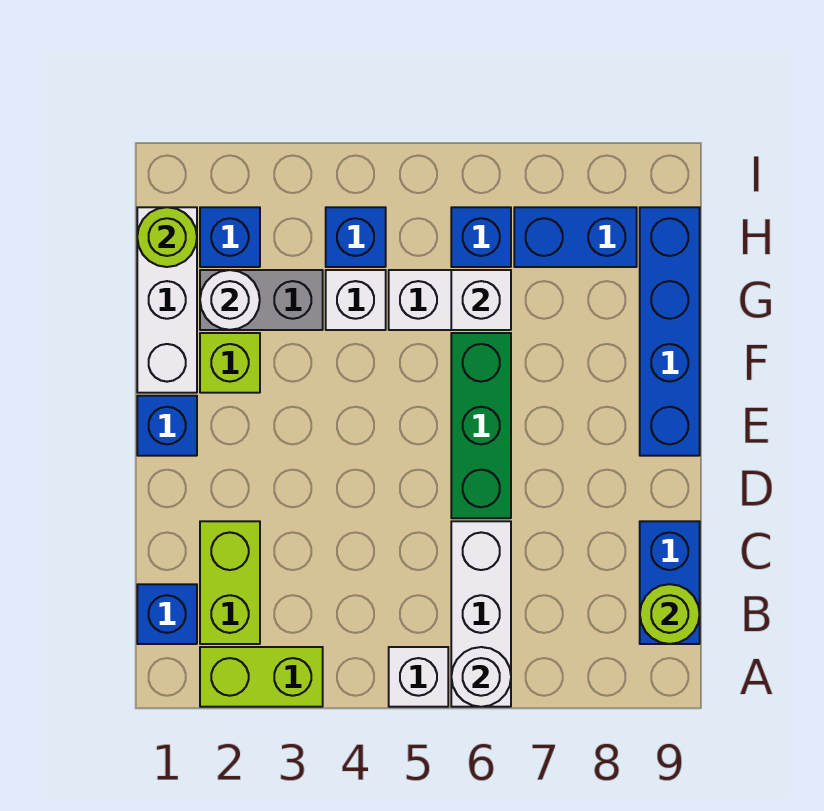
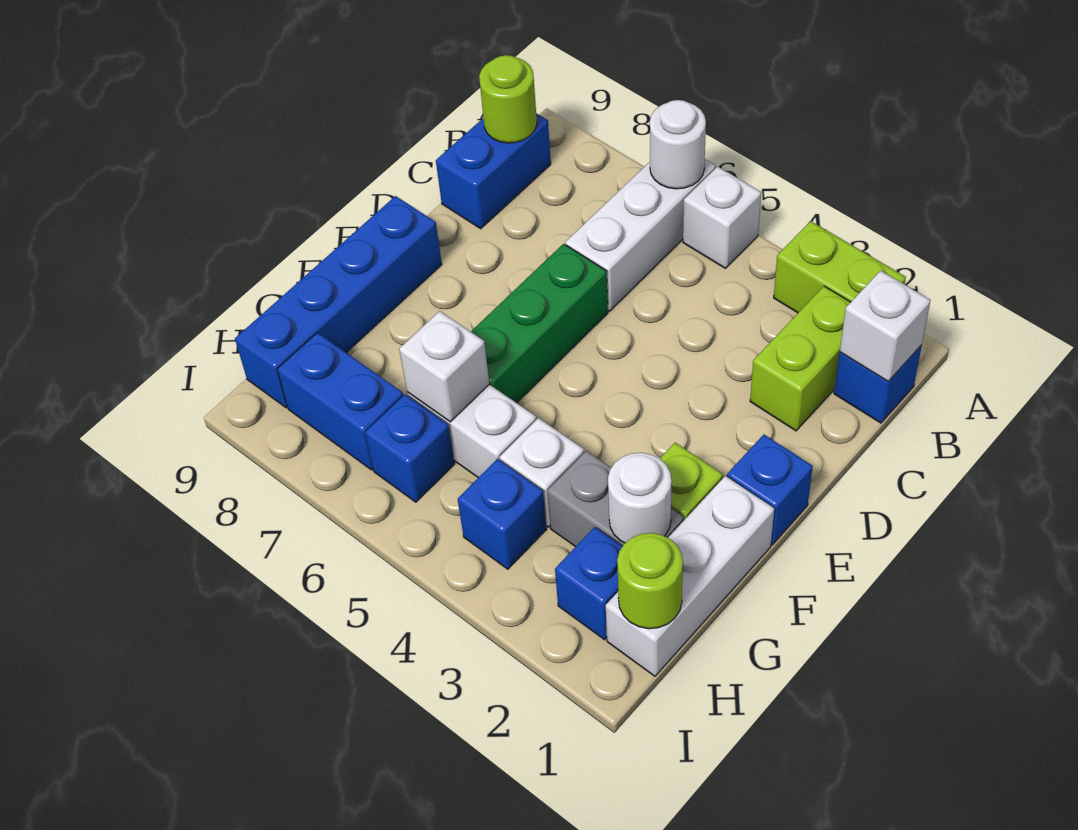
none -> white 1x1 brick [840,271,930,381]

